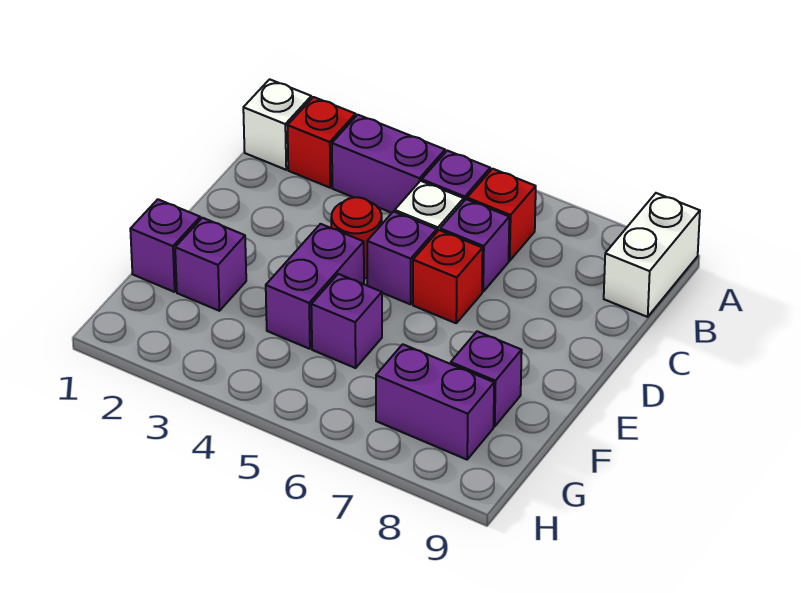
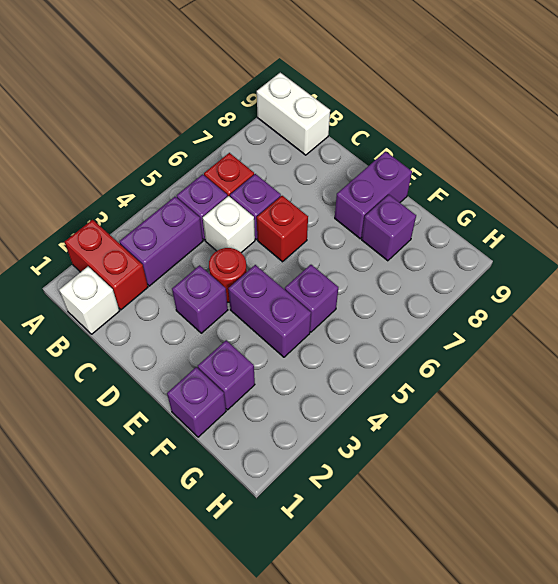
red 1x1 brick [287,97,356,188] -> red 1x2 brick [65,220,148,310]
purple 1x1 brick [367,212,437,304] -> purple 1x1 brick moved to [172,265,228,333]
purple 1x2 brick [376,344,494,459] -> purple 1x2 brick moved to [335,152,412,239]

